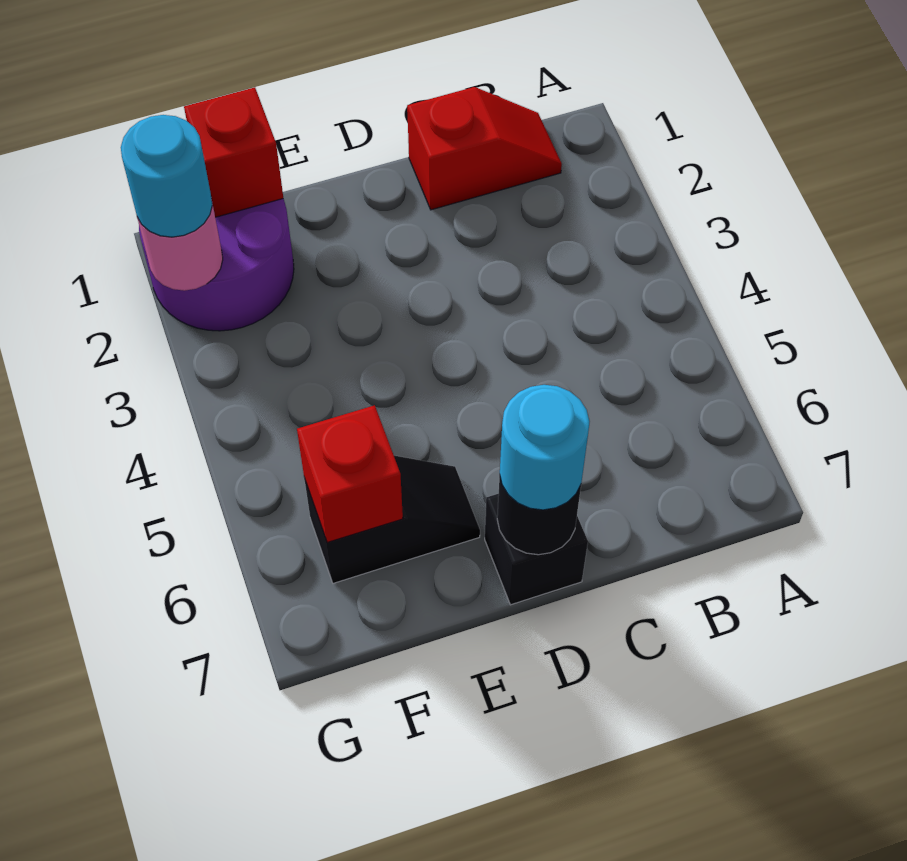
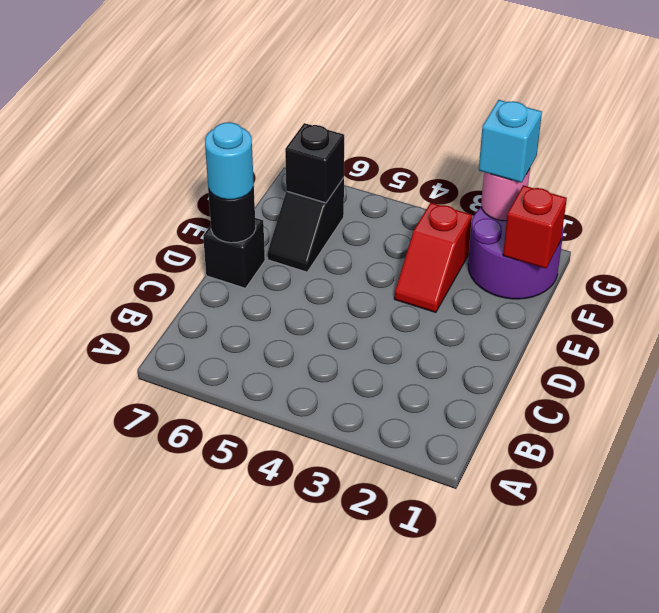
red 1x2 slope [407,87,562,210] -> red 1x2 slope moved to [394,203,472,312]
red 1x1 brick [297,405,403,543] -> black 1x1 brick [285,123,344,203]
cyan 1x1 round brick [121,115,212,237] -> cyan 1x1 brick [479,100,542,183]

